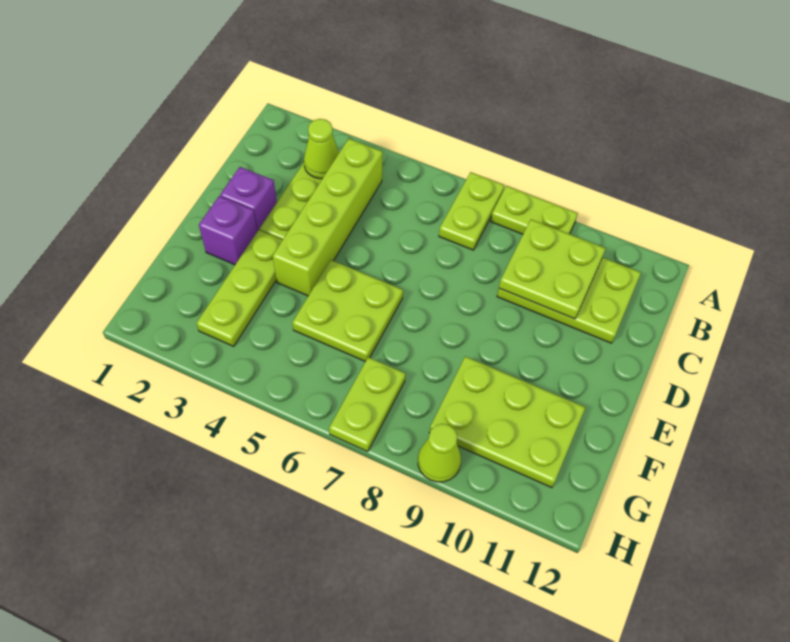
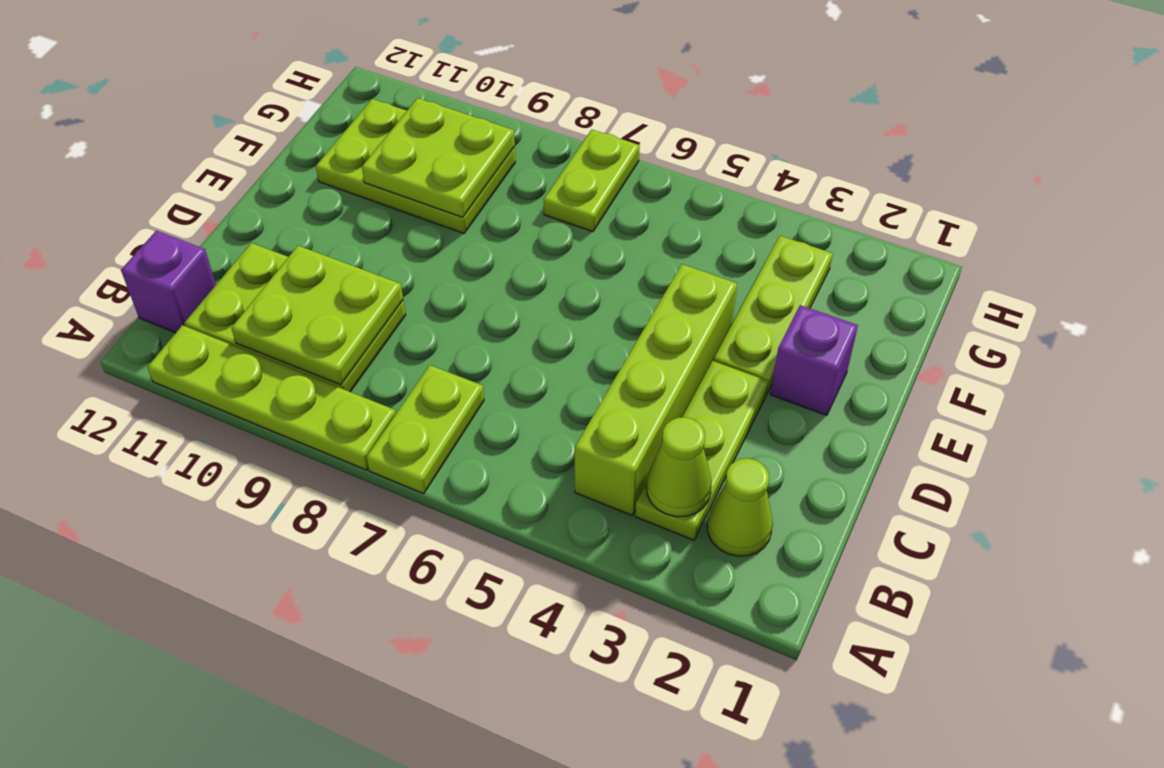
lime 1x2 plate [491,186,578,234] -> lime 1x4 plate [147,325,396,470]
purple 1x1 brick [220,167,277,231] -> purple 1x1 brick moved to [121,231,216,333]
lime 2x2 plate [292,260,403,362] -> lime 2x2 plate moved to [362,98,515,217]
lime 1x1 cone [418,424,461,482] -> lime 1x1 cone moved to [707,458,773,556]

